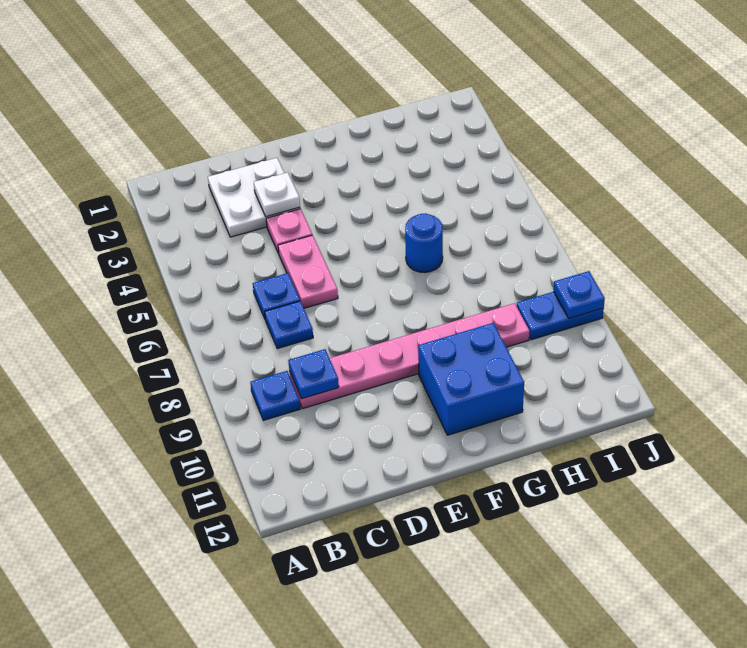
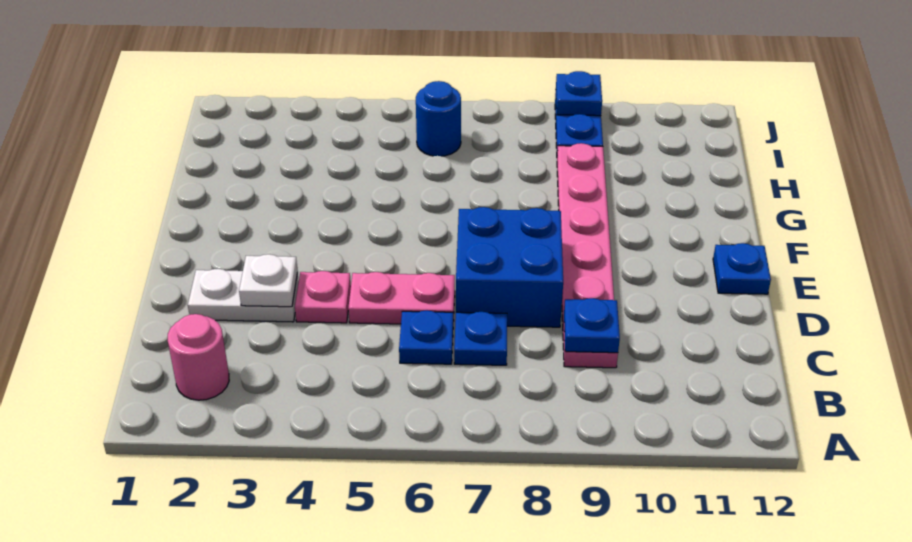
none -> pink 1x1 round brick [168,314,229,400]
blue 1x1 plate [250,371,300,420] -> blue 1x1 plate moved to [713,243,771,294]
white 2x2 plate [208,158,300,237] -> white 1x2 plate [188,269,299,322]
blue 2x2 brick [418,323,524,435] -> blue 2x2 brick moved to [456,207,563,327]
blue 1x1 round brick [405,213,443,272] -> blue 1x1 round brick moved to [416,81,461,156]

